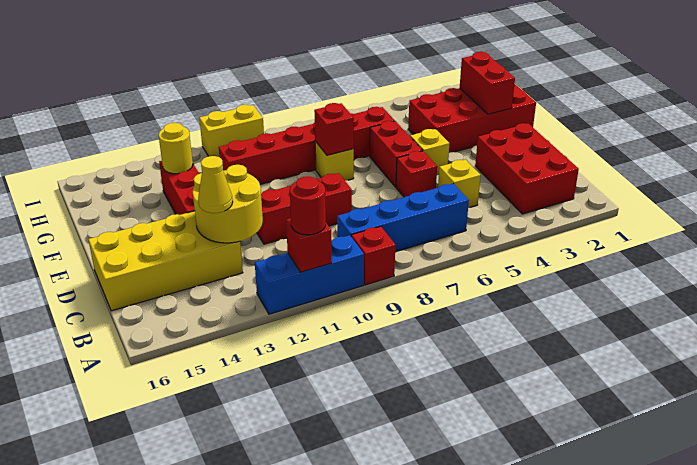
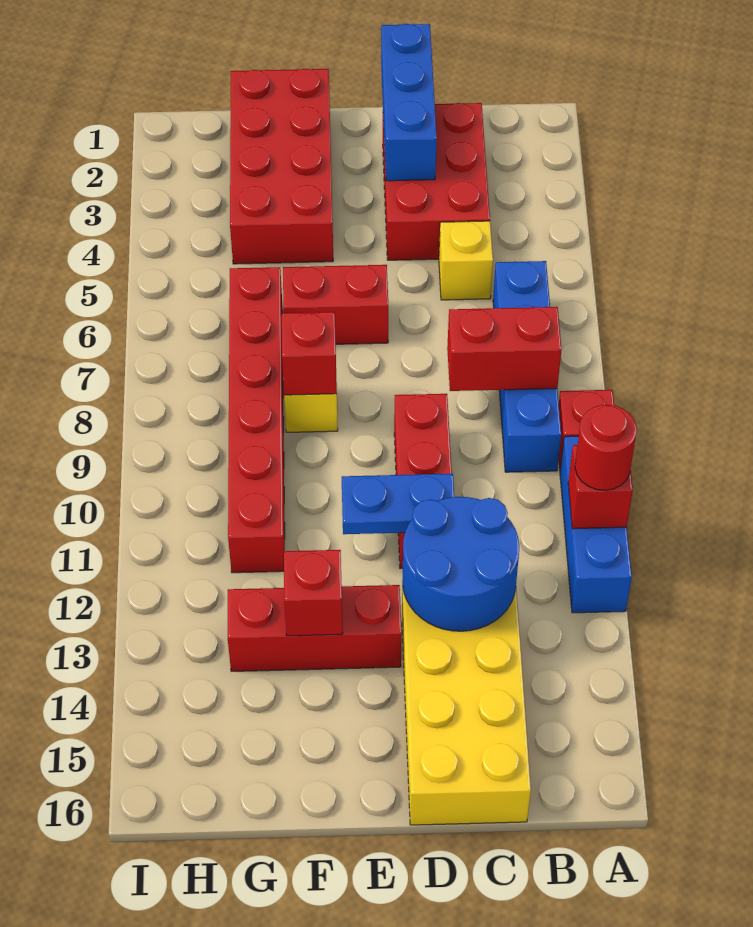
red 2x3 brick [475,123,579,214] -> red 2x3 brick turned to [383,103,490,260]
yellow 2x2 round brick [193,165,263,243] -> blue 2x2 round brick [402,497,519,631]
yellow 1x1 cone [198,156,233,213] -> none
none -> blue 1x3 brick [381,24,437,181]
red 1x1 brick [396,151,437,197] -> red 1x1 brick moved to [284,550,343,636]
none -> blue 1x2 plate [342,474,454,534]
yellow 1x1 brick [410,129,449,175] -> none
red 1x2 brick [460,52,515,114] -> red 1x2 brick moved to [447,307,562,391]
yellow 1x1 round brick [158,123,193,174] -> none
yellow 1x2 brick [199,105,264,157] -> none

